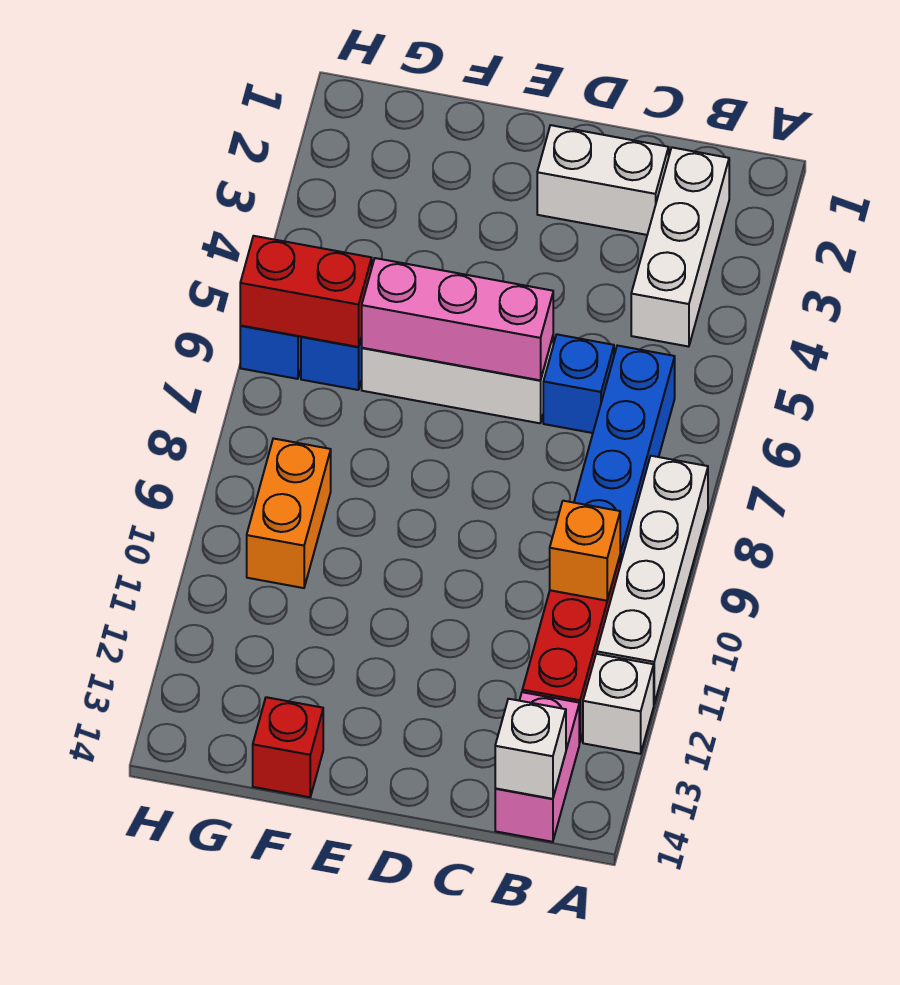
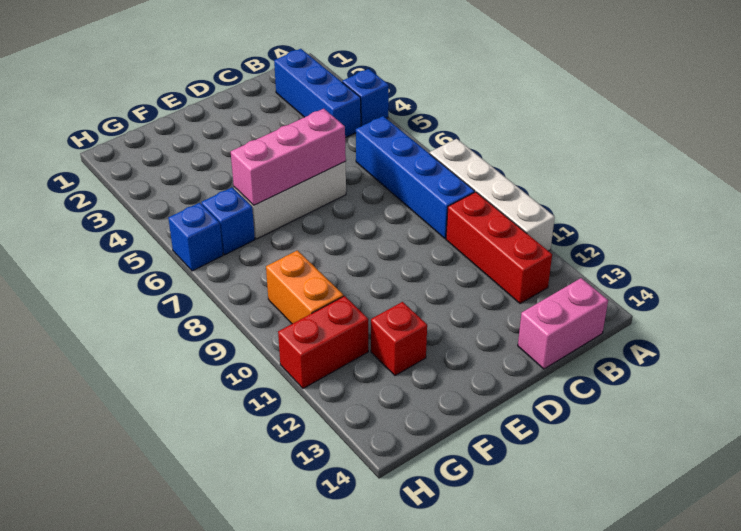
white 1x1 brick [583,654,654,754] -> none
white 1x3 brick [631,148,729,347] -> blue 1x3 brick [274,49,361,138]
orange 1x1 brick [550,501,620,601] -> none
pink 1x2 brick [495,692,579,842] -> pink 1x2 brick turned to [518,278,608,369]
white 1x1 brick [495,699,566,799] -> none
white 1x2 brick [537,125,669,235] -> none
blue 1x1 brick [543,334,614,433] -> blue 1x1 brick moved to [342,69,389,126]
red 1x1 brick [253,697,323,797] -> red 1x1 brick moved to [371,302,427,376]
red 1x2 brick [240,236,372,347] -> red 1x2 brick moved to [278,296,368,388]

